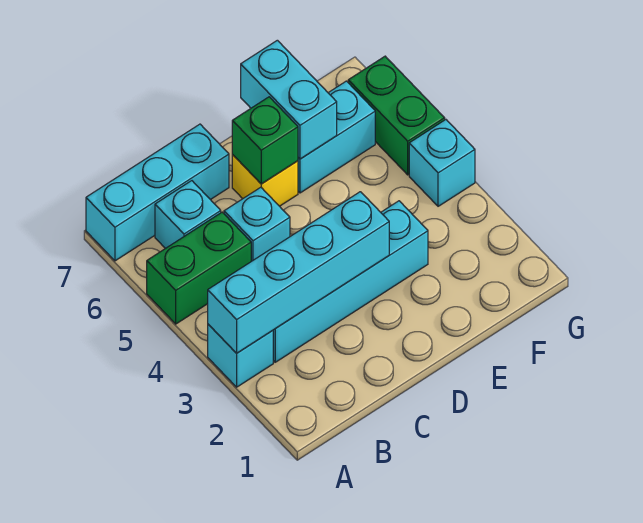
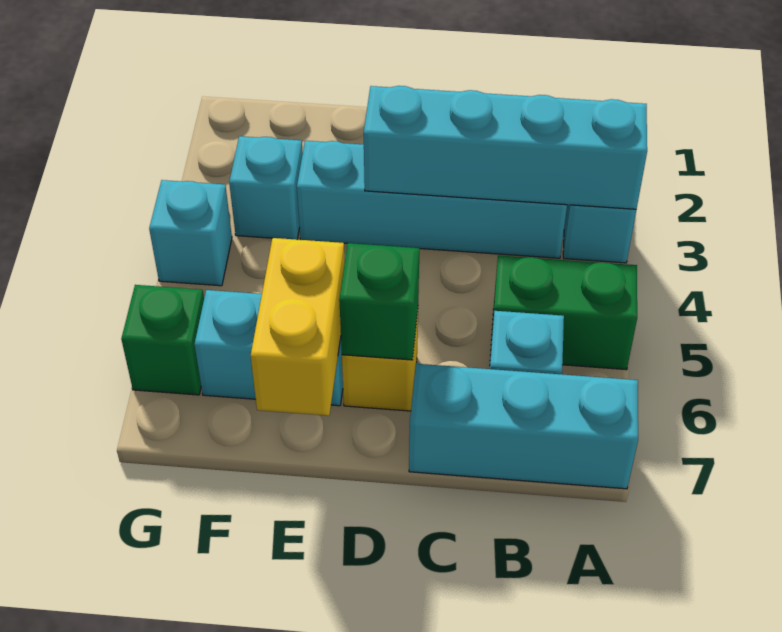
cyan 1x1 brick [224,187,290,261] -> cyan 1x1 brick moved to [229,136,303,240]
cyan 1x2 brick [241,40,337,159] -> yellow 1x2 brick [251,238,345,416]
green 1x2 brick [348,56,445,175] -> green 1x1 brick [121,285,204,395]

